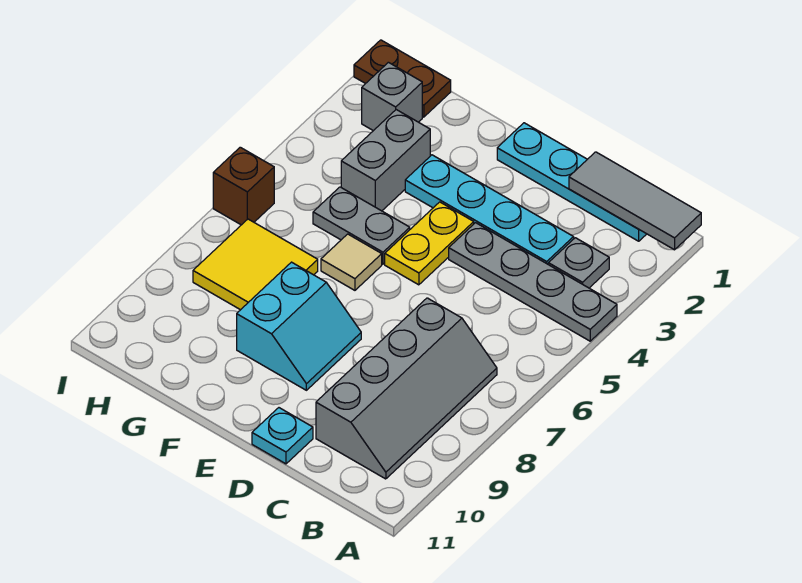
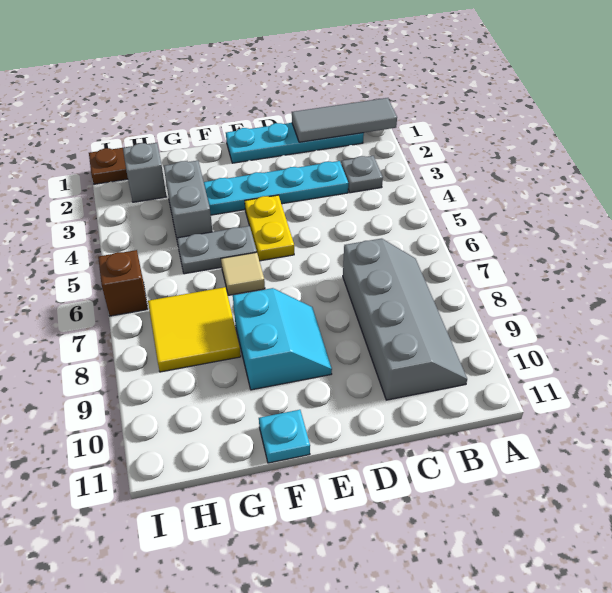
grey 1x4 plate [449,223,617,341] -> none
cyan 1x1 plate [252,408,313,464] -> cyan 1x1 plate moved to [259,410,310,463]

